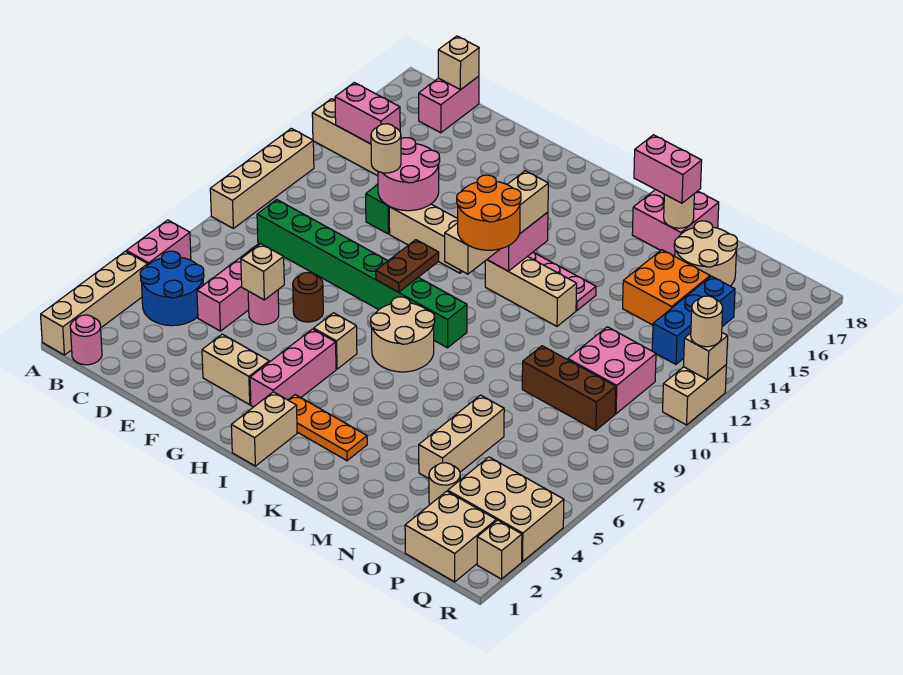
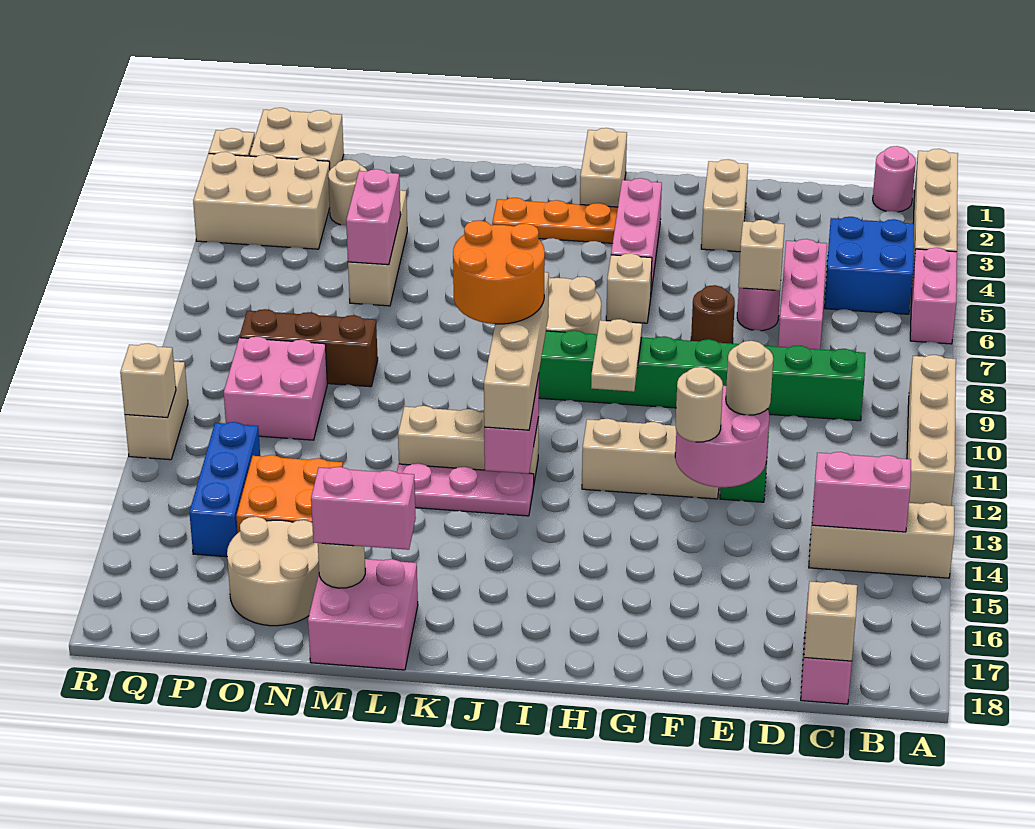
blue 2x2 round brick [140,251,204,326] -> blue 2x2 brick [825,217,914,314]
tan 1x2 brick [202,334,269,405] -> tan 1x2 brick turned to [701,160,748,252]
brown 1x2 plate [376,240,439,292] -> tan 1x2 plate [591,319,642,392]
none -> pink 1x2 brick [346,169,401,265]
tan 1x1 round brick [691,296,723,347] -> tan 1x1 round brick moved to [676,367,723,442]

